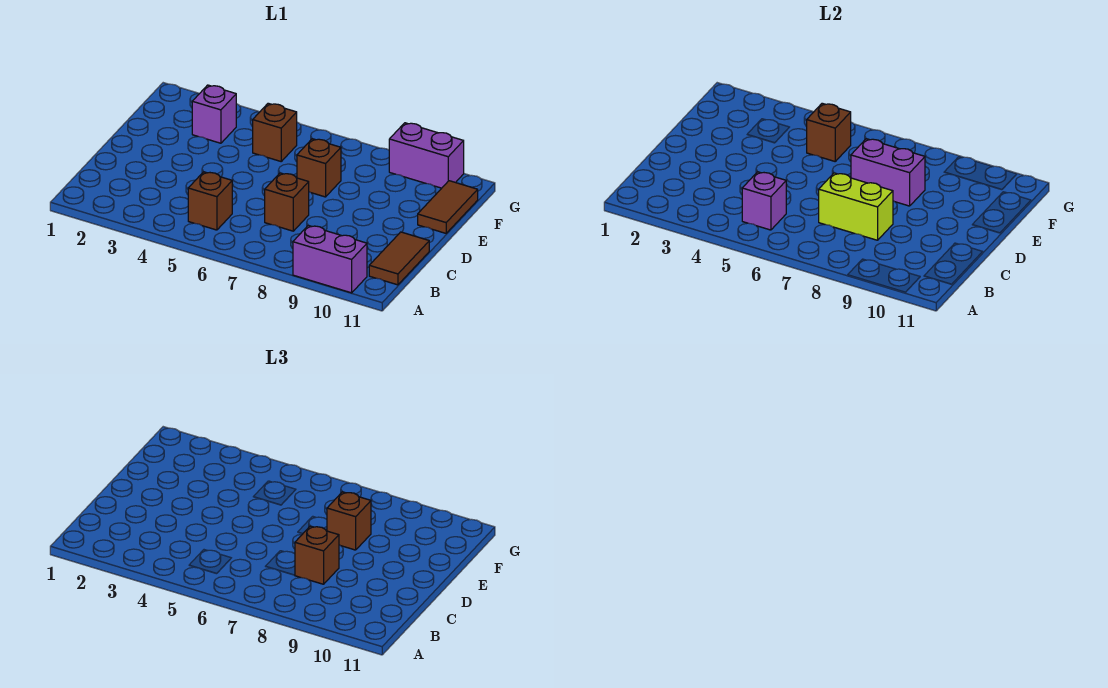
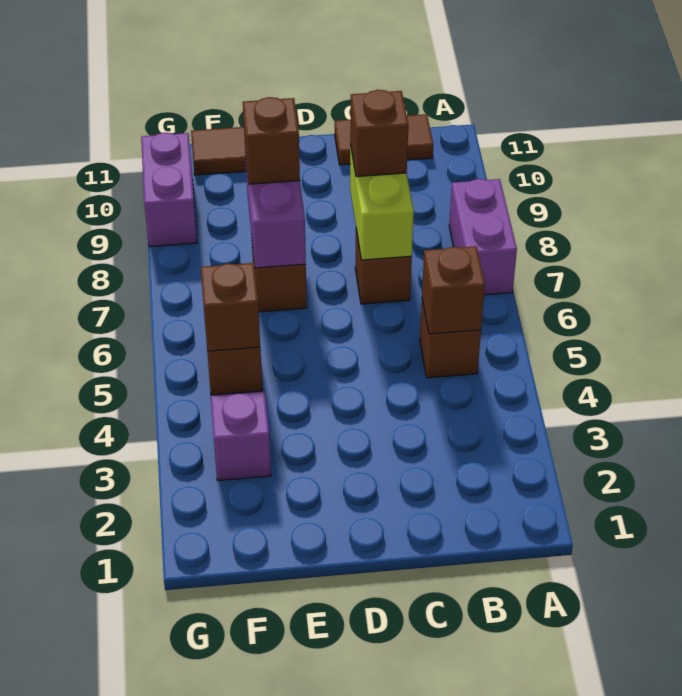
purple 1x2 brick [293,225,367,293] -> purple 1x2 brick moved to [449,179,517,295]
purple 1x1 brick [742,172,786,230] -> brown 1x1 brick [422,246,485,334]

